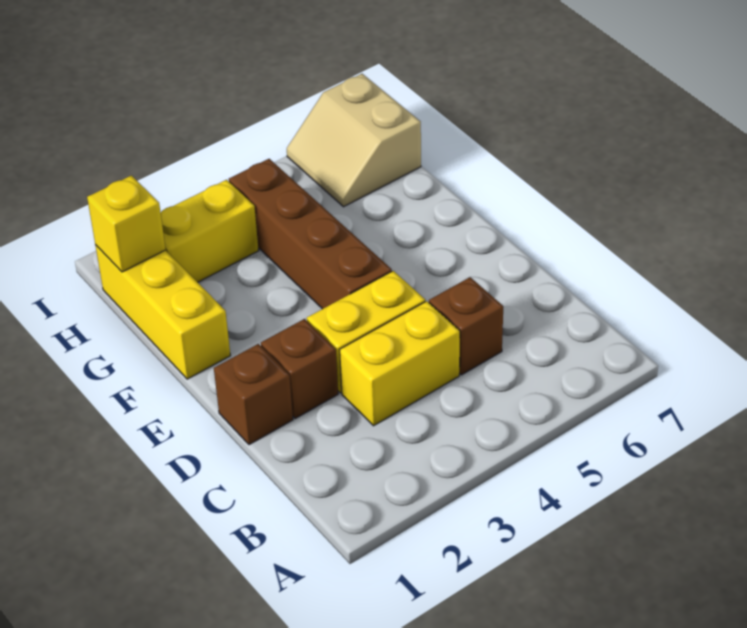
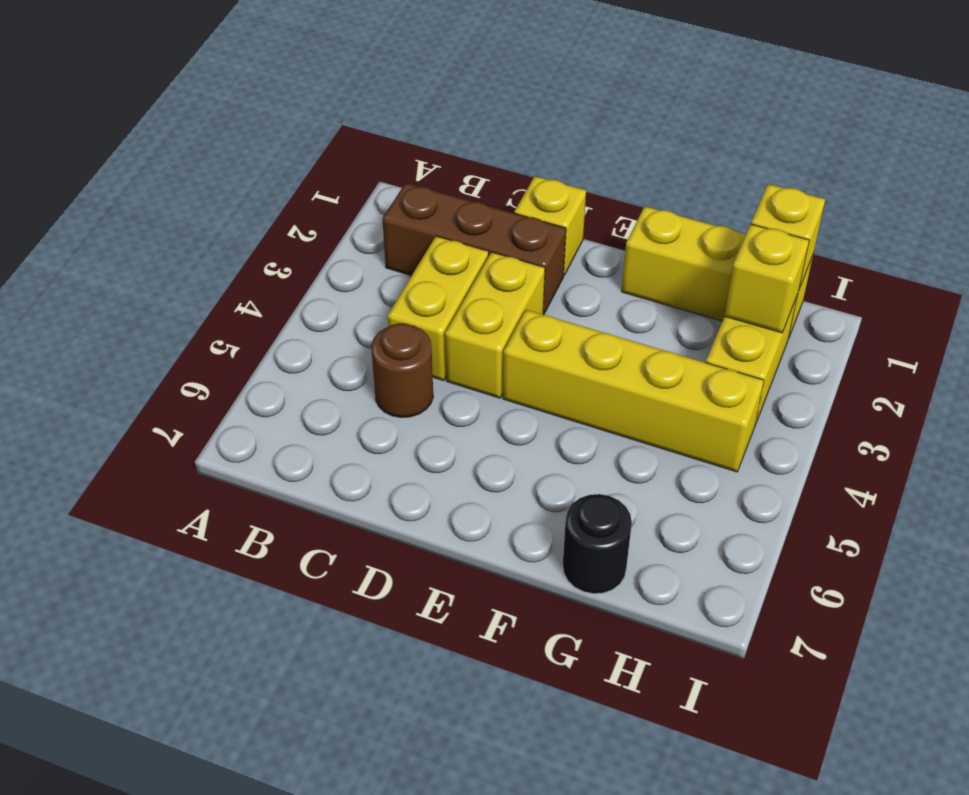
brown 1x1 brick [429,277,503,375] -> brown 1x1 round brick [371,323,433,418]
brown 1x1 brick [214,344,293,445] -> yellow 1x1 brick [514,176,586,275]
brown 1x1 brick [261,319,338,419] -> brown 1x3 brick [383,183,566,315]
brown 1x4 brick [229,159,392,309] -> yellow 1x4 brick [503,310,764,472]
none -> black 1x1 round brick [563,494,632,594]
none -> yellow 1x1 brick [725,224,809,333]
tan 2x2 slope [287,74,421,207] -> none

